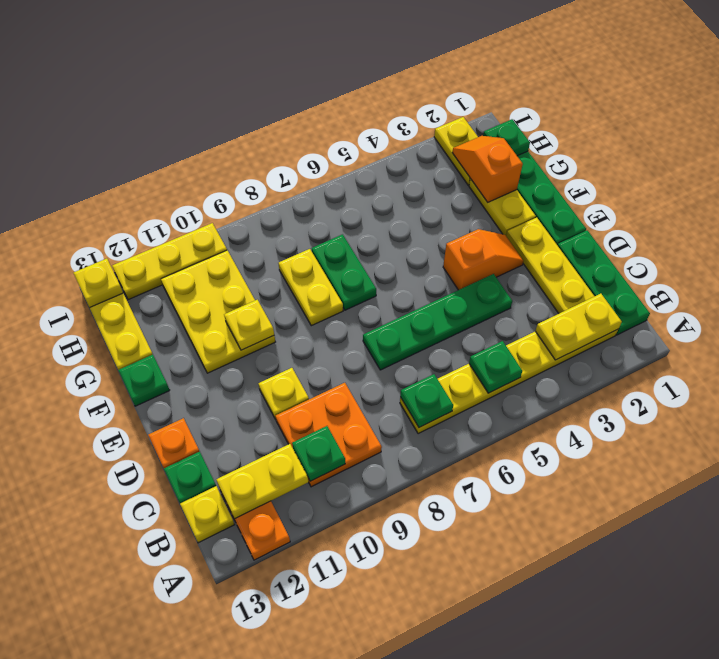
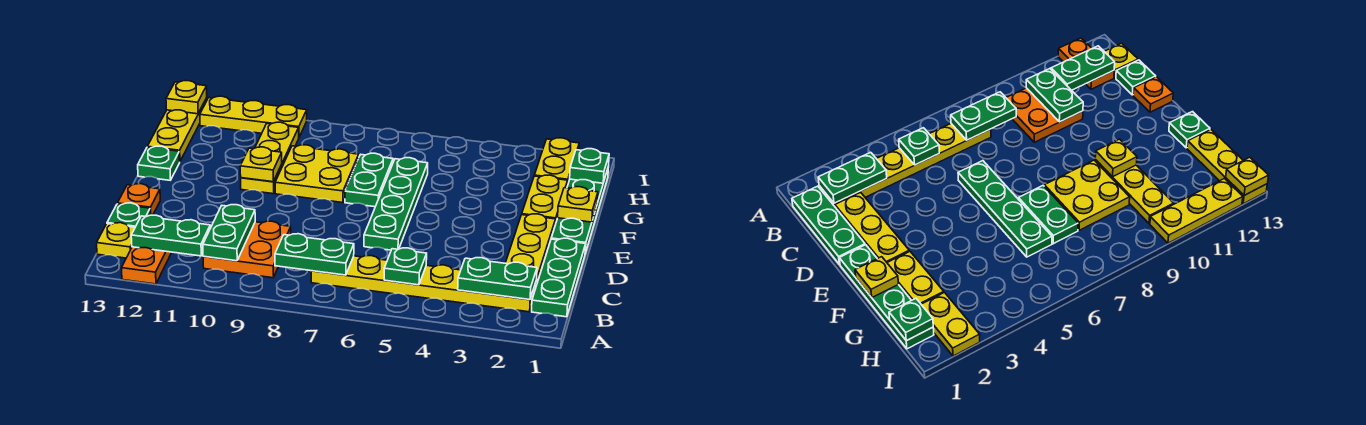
yellow 1x2 plate [536,294,622,360] -> green 1x2 plate [458,258,537,299]
green 1x1 plate [400,374,453,427] -> green 1x2 plate [275,234,354,275]
green 1x1 plate [292,426,345,481] -> green 1x2 plate [203,205,255,261]
yellow 1x2 plate [216,444,308,518] -> green 1x2 plate [131,215,210,256]
green 1x4 plate [363,274,512,370] -> green 1x4 plate turned to [364,158,428,250]
yellow 1x1 plate [258,368,309,420] -> yellow 1x1 plate moved to [558,187,598,222]
orange 1x2 slope [443,229,523,290] -> none
yellow 1x2 plate [278,249,343,326] -> yellow 2x2 plate [275,145,359,203]
yellow 2x3 plate [161,250,275,373] -> yellow 1x3 plate [241,122,299,194]
orange 1x2 slope [452,136,523,202] -> none

